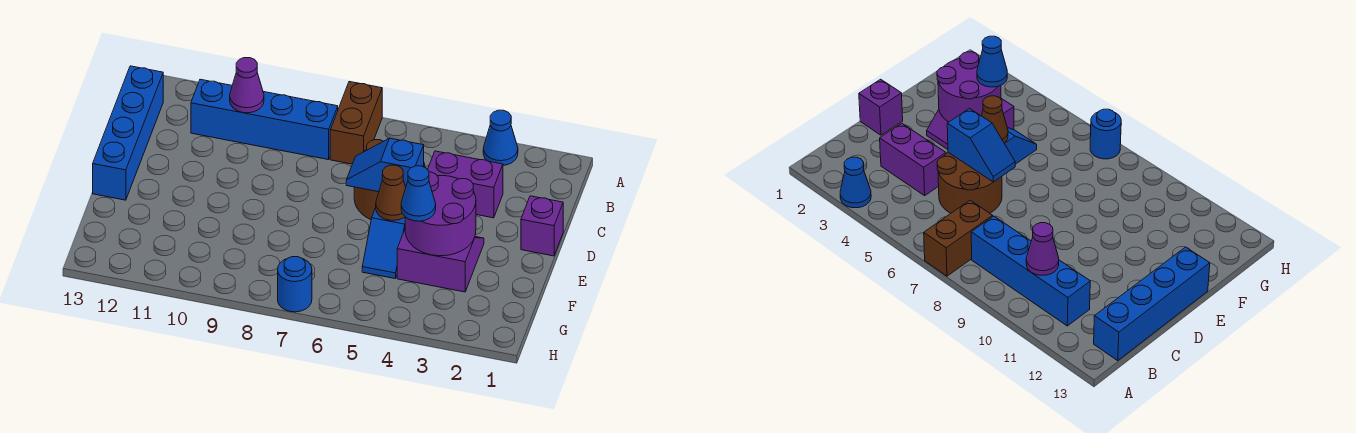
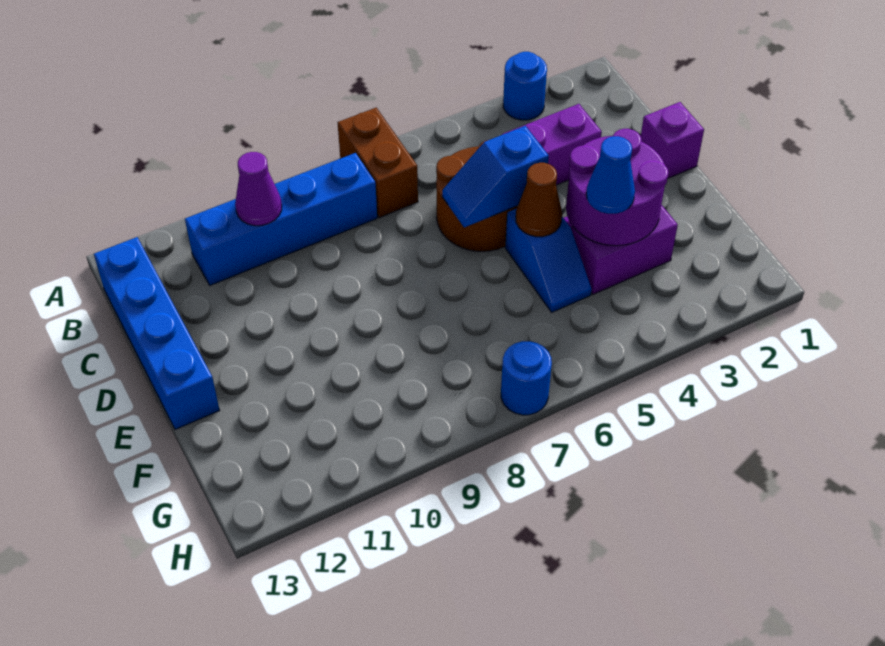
blue 1x1 cone [483,110,518,165] -> blue 1x1 round brick [503,52,547,120]

